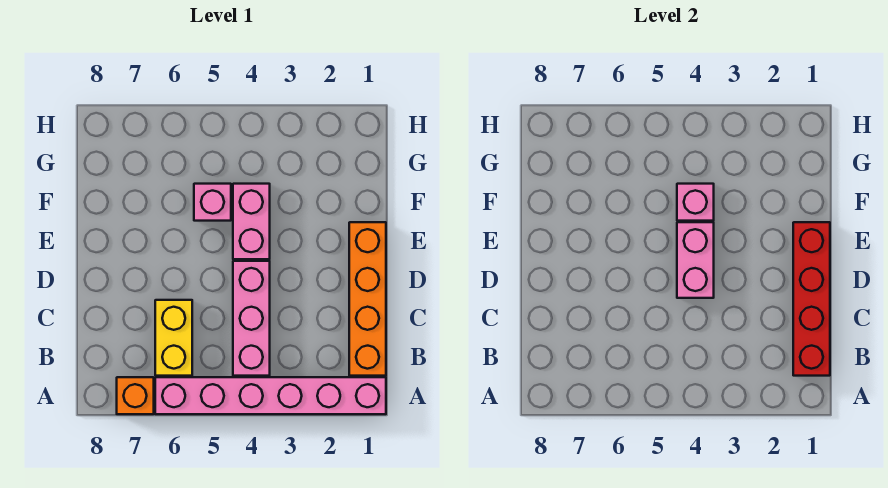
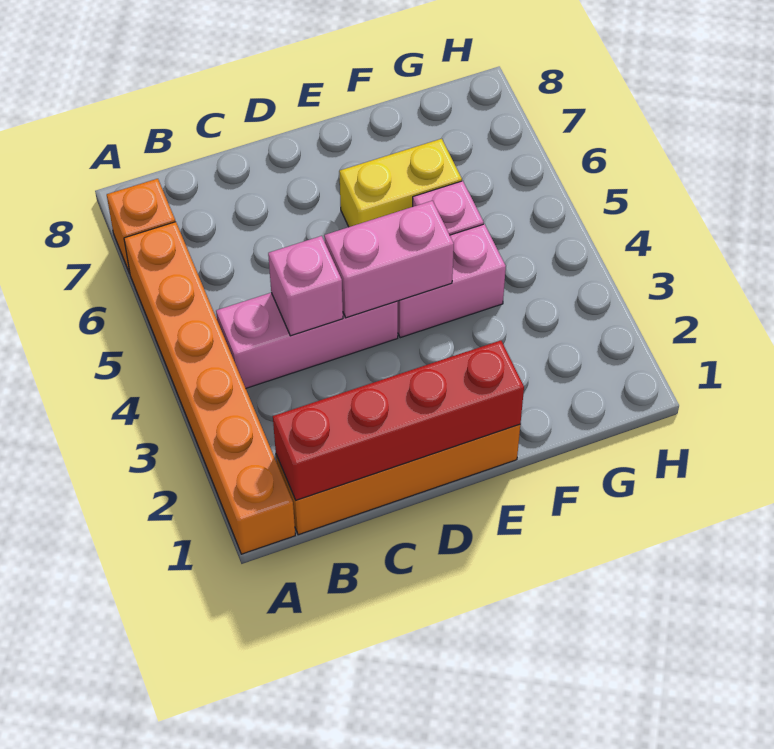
pink 1x6 brick [155,377,386,414] -> orange 1x6 brick [124,222,295,554]
yellow 1x2 brick [155,300,192,376] -> yellow 1x2 brick moved to [339,139,462,227]
pink 1x1 brick [677,184,714,221] -> pink 1x1 brick moved to [268,236,343,336]

